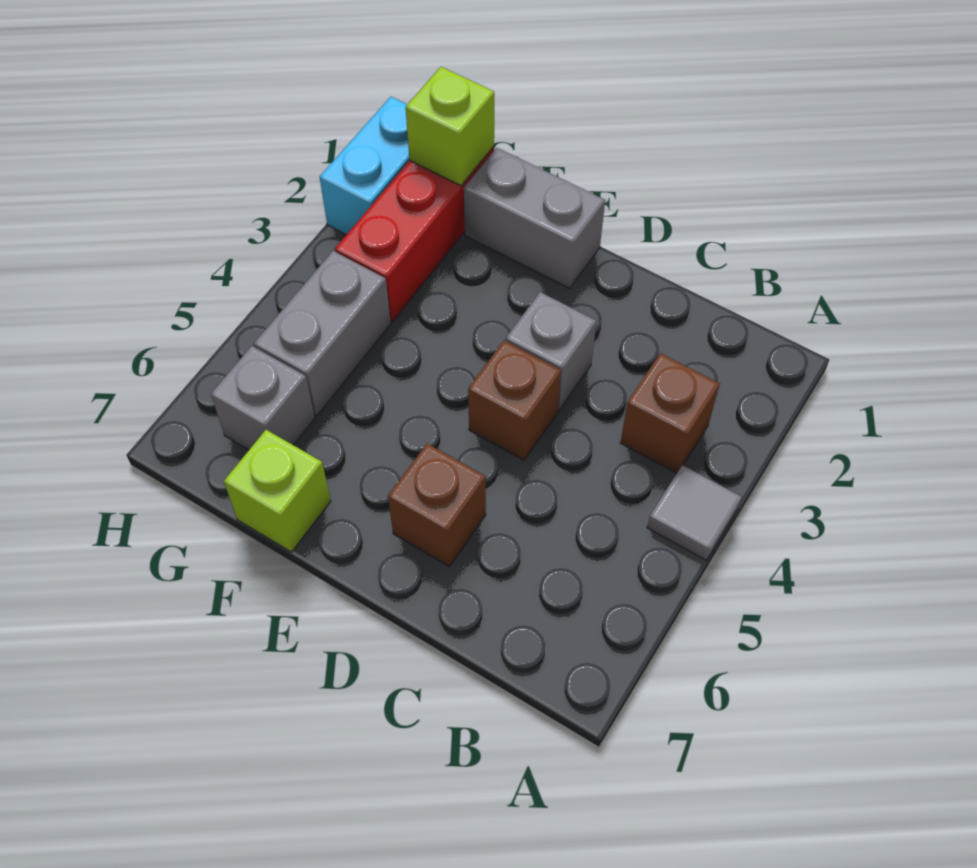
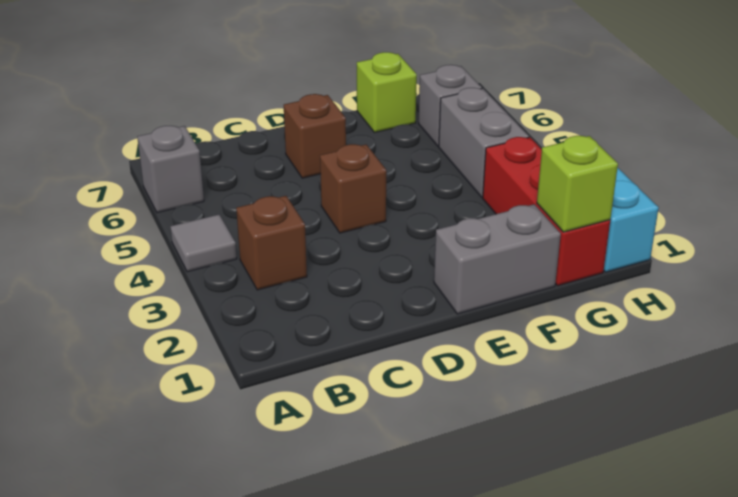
grey 1x1 brick [506,292,596,410] -> grey 1x1 brick moved to [137,126,204,213]

